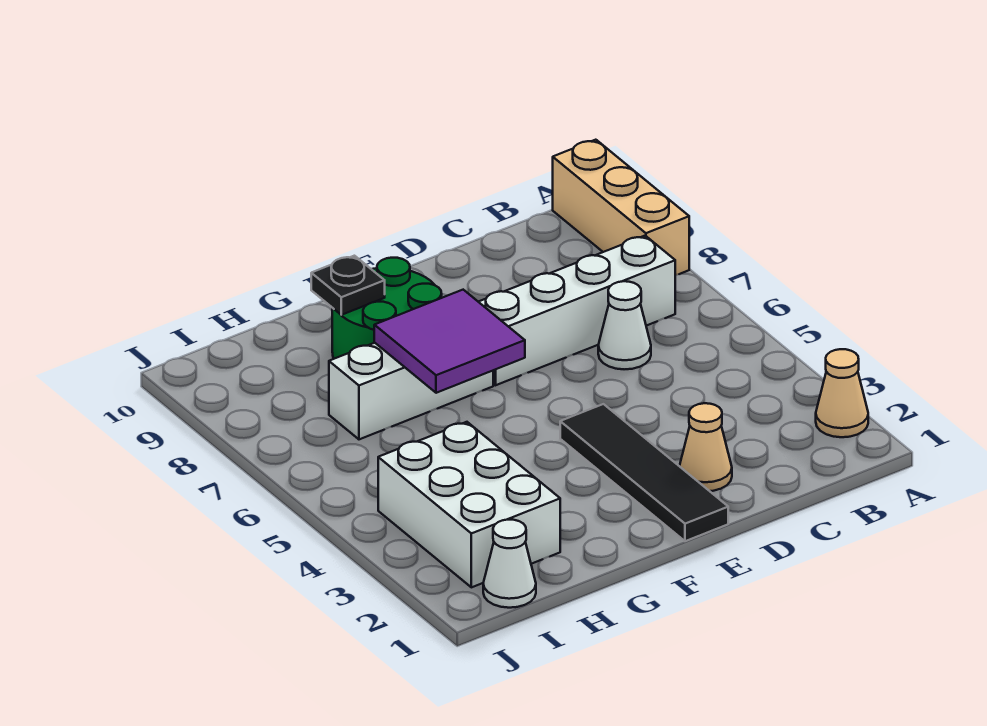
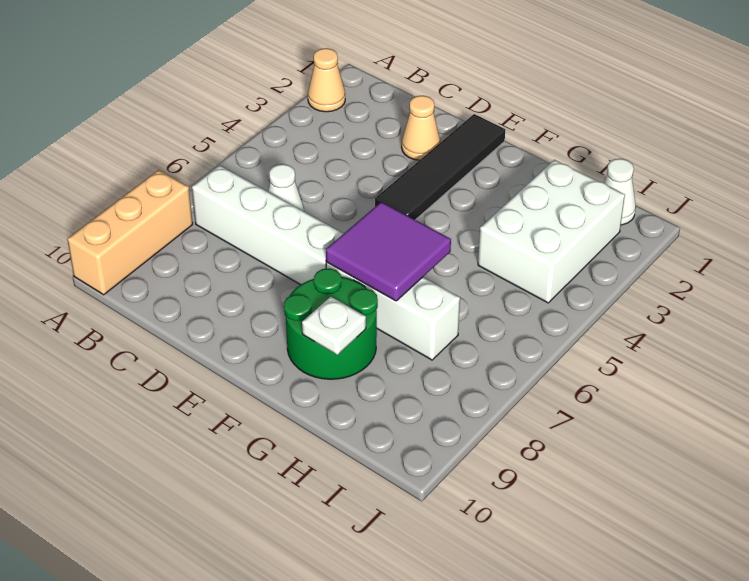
black 1x1 plate [311,256,385,315] -> white 1x1 plate [302,297,366,355]

